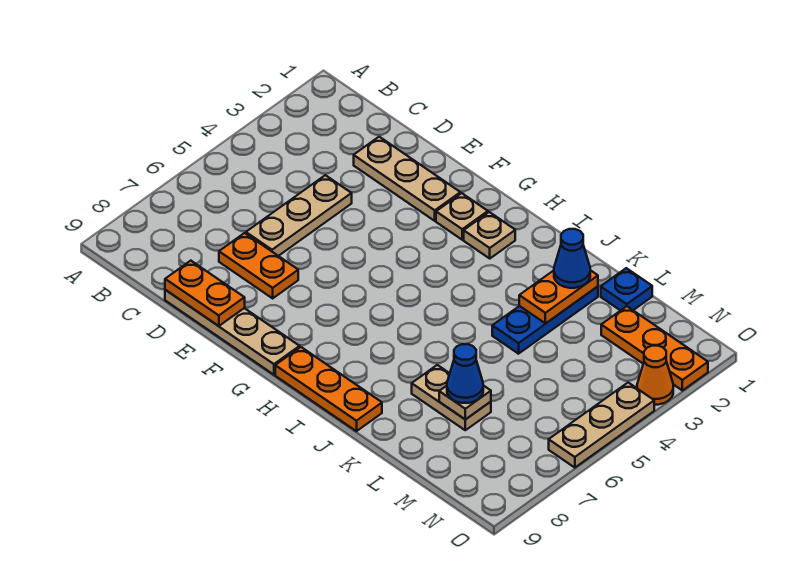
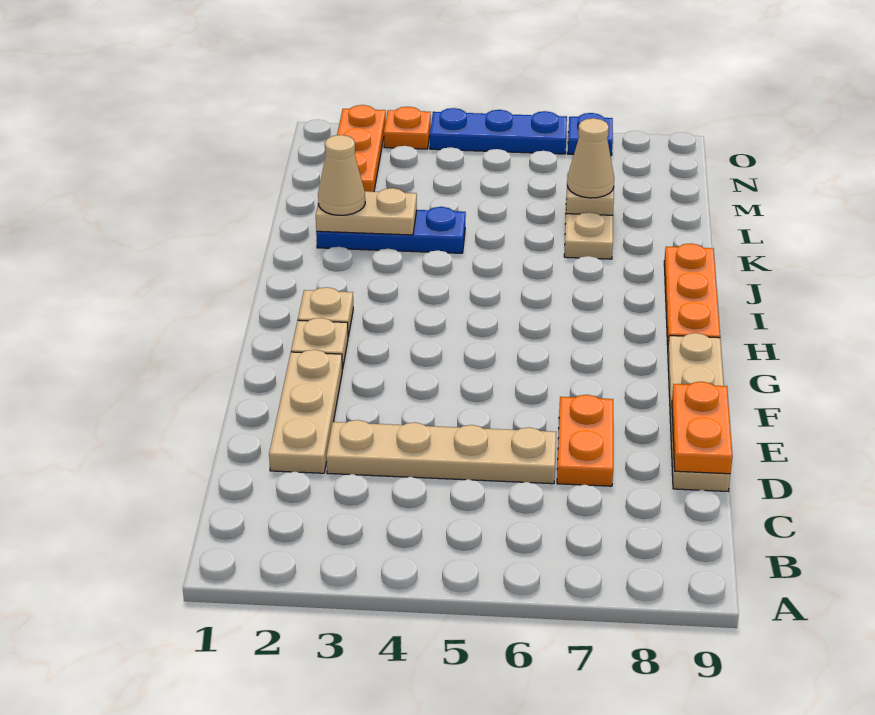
tan 1x3 plate [246,175,352,256] -> tan 1x4 plate [326,420,556,484]
orange 1x2 plate [519,270,598,323] -> tan 1x2 plate [316,188,417,235]
blue 1x1 cone [554,229,590,288] -> tan 1x1 cone [318,135,365,215]
blue 1x1 plate [601,268,652,311] -> blue 1x1 plate moved to [568,113,613,156]
blue 1x1 cone [447,344,483,403] -> tan 1x1 cone [567,118,614,198]
orange 1x1 cone [637,346,673,405] -> orange 1x1 plate [384,107,431,149]
tan 1x3 plate [549,383,654,468] -> blue 1x3 plate [430,108,567,154]

